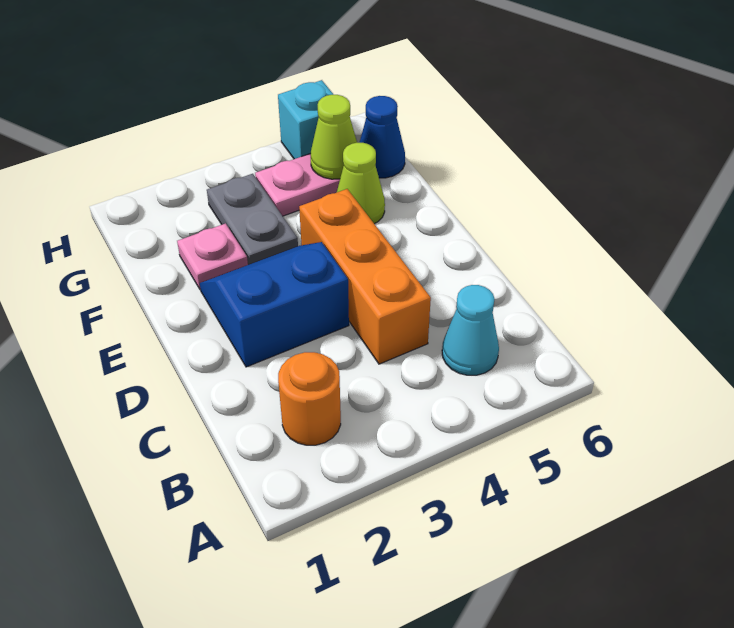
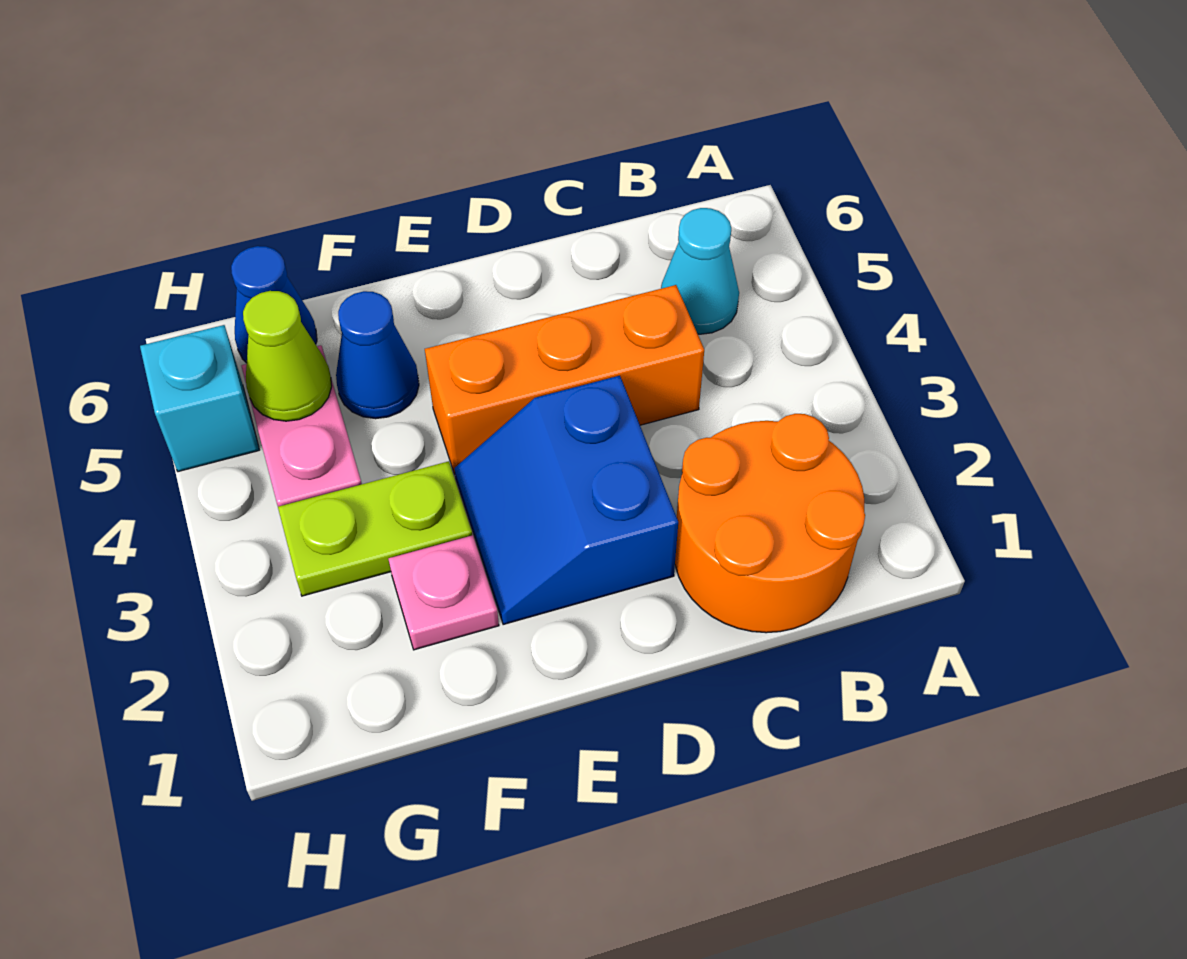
orange 1x1 round brick [278,352,341,445] -> orange 2x2 round brick [675,414,865,633]
grey 1x2 plate [207,174,298,265] -> lime 1x2 plate [278,461,472,596]
lime 1x1 cone [337,143,385,224] -> blue 1x1 cone [336,291,419,419]

